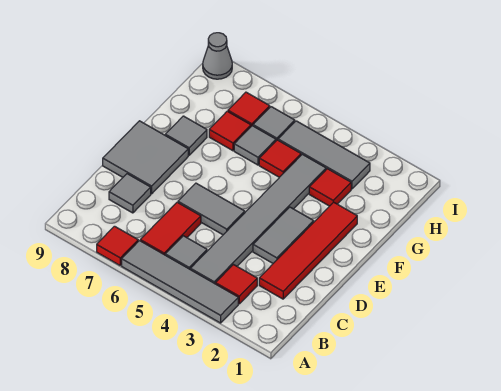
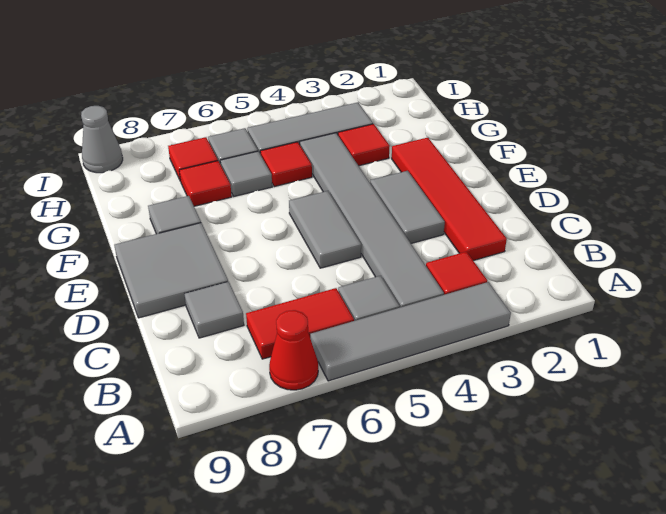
red 1x1 tile [97,226,138,265] -> red 1x1 cone [269,310,318,390]
red 1x2 tile [140,202,201,255] -> red 1x2 tile turned to [246,288,354,359]
grey 1x2 tile [178,183,245,235] -> grey 1x2 tile turned to [289,191,361,268]

